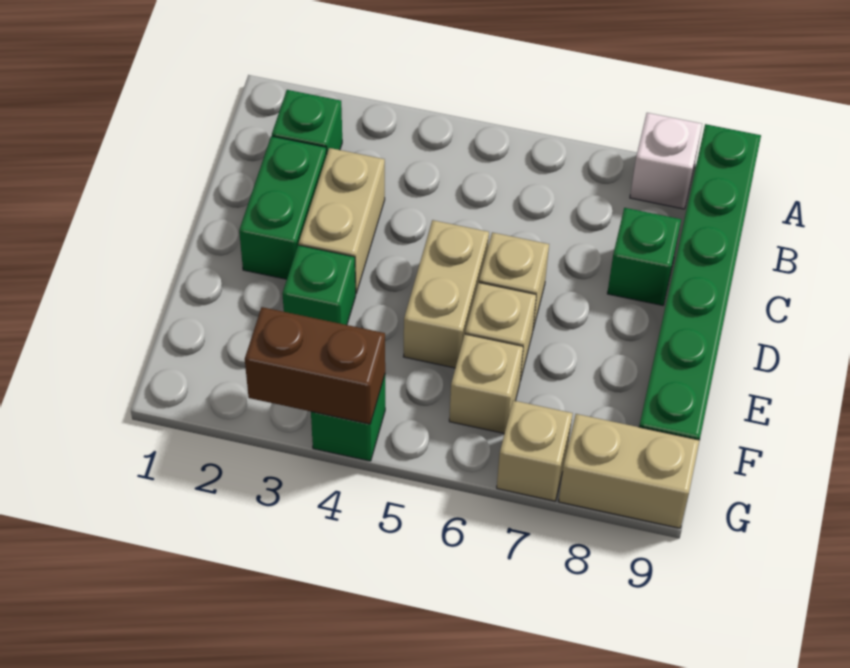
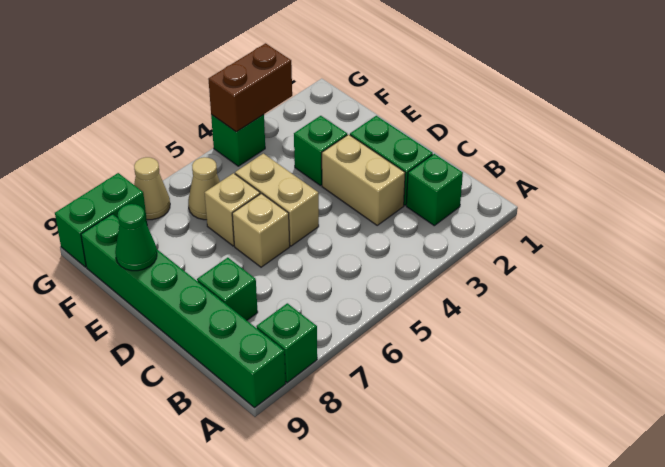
white 1x1 brick [630,113,702,209] -> green 1x1 brick [256,303,317,383]
none -> green 1x1 cone [115,204,157,271]
tan 1x1 brick [449,334,523,433] -> tan 1x1 cone [188,157,220,220]
tan 1x1 brick [497,400,573,501] -> tan 1x1 cone [134,157,170,220]
tan 1x2 brick [559,414,700,528] -> green 1x2 brick [55,173,147,267]

